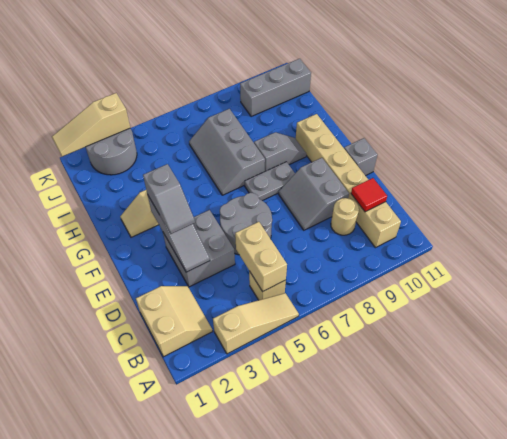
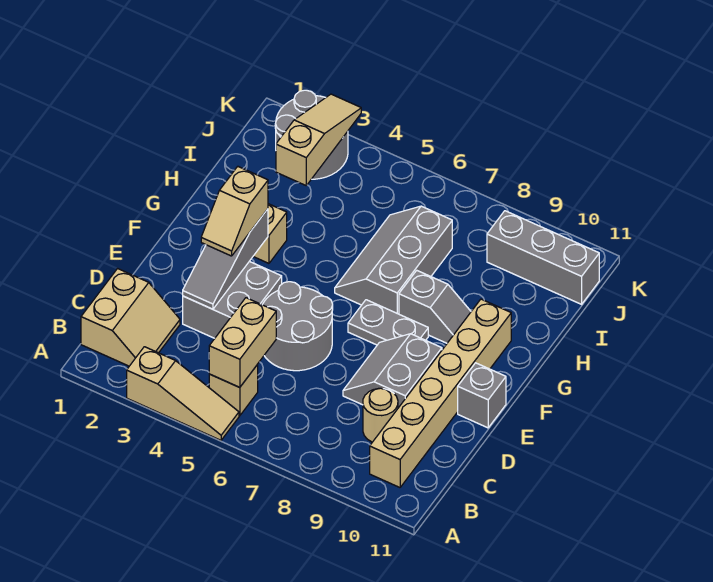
red 1x1 tile [351,178,387,212] -> none
grey 1x2 slope [143,164,195,234] -> tan 1x2 slope [201,167,268,256]
tan 1x3 slope [52,93,130,156] -> tan 1x3 slope turned to [276,94,361,185]

